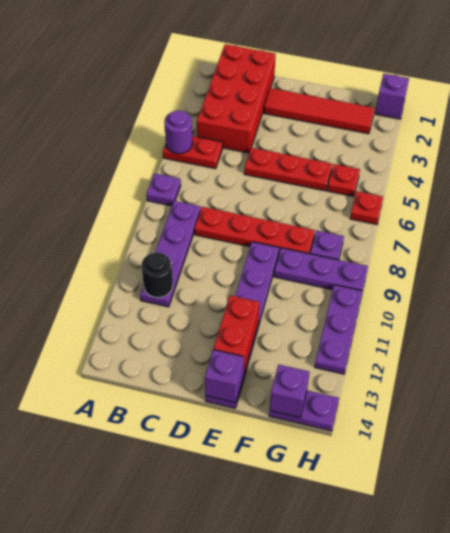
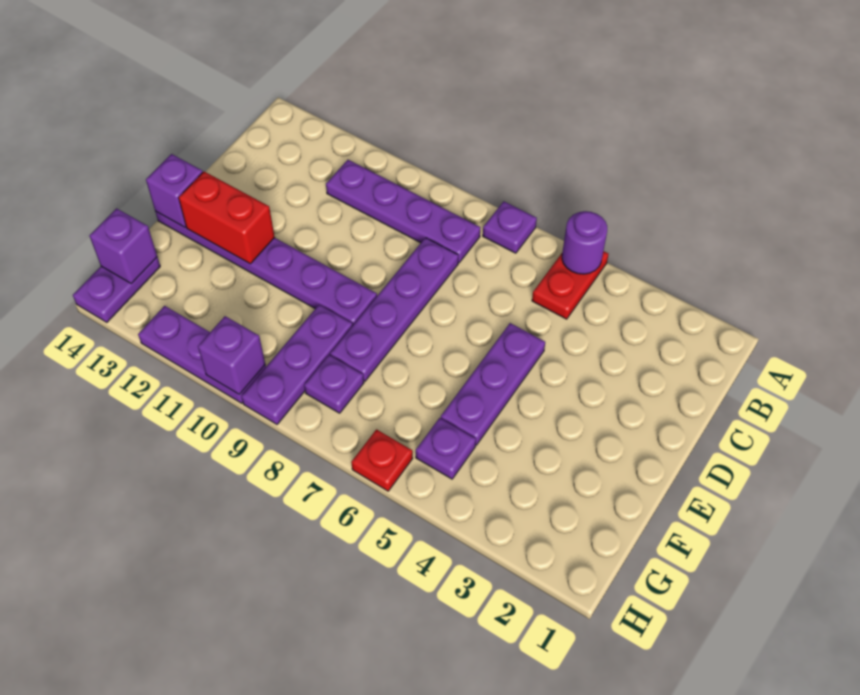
red 2x4 brick [197,44,276,153] -> none
black 1x1 round brick [141,252,173,298] -> none
red 1x4 plate [195,207,315,254] -> purple 1x4 plate [330,238,458,381]
red 1x4 tile [264,88,375,134] -> none
red 1x3 plate [244,148,332,191] -> purple 1x3 plate [441,323,545,445]
red 1x1 plate [327,164,360,197] -> purple 1x1 plate [416,418,476,479]
purple 1x1 brick [375,74,409,119] -> purple 1x1 brick moved to [198,316,265,395]

